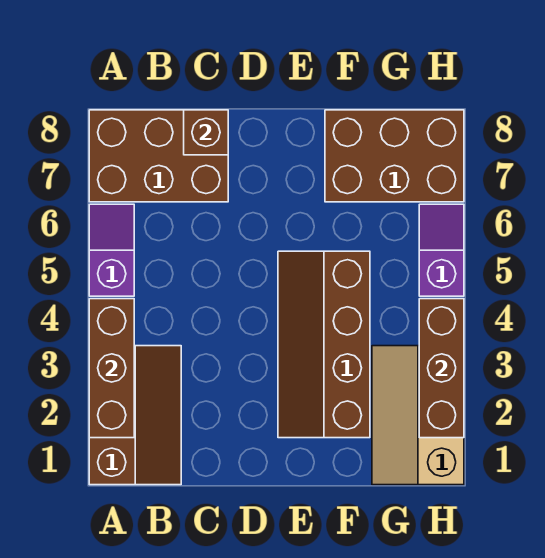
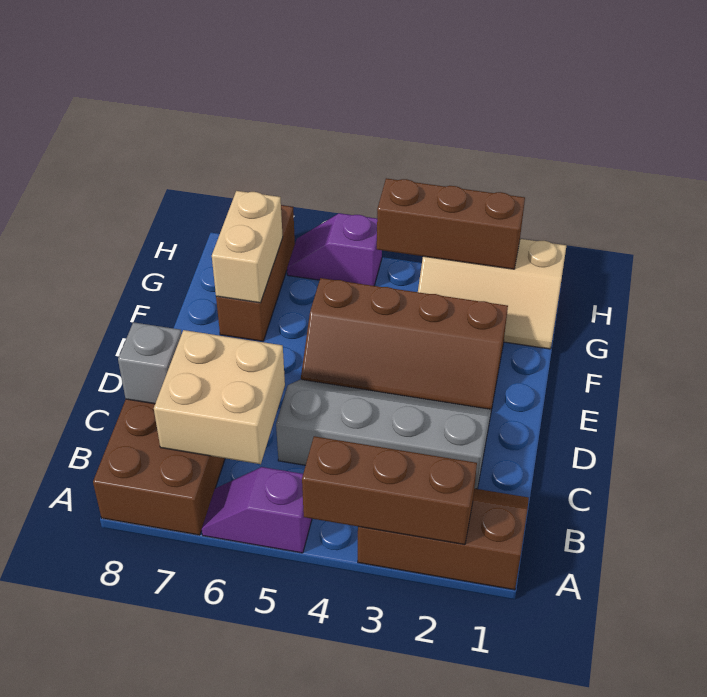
none -> tan 2x2 brick [154,330,285,464]
none -> grey 2x4 slope [276,380,491,489]
brown 1x1 brick [184,110,228,155] -> grey 1x1 brick [118,322,182,404]
brown 2x3 brick [325,110,464,202] -> brown 1x3 brick [216,205,295,341]
none -> tan 1x2 brick [212,191,283,303]

